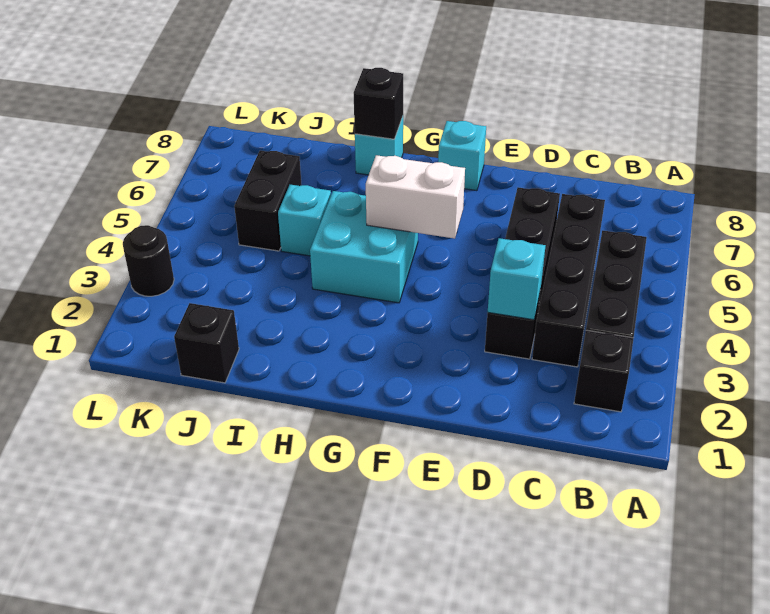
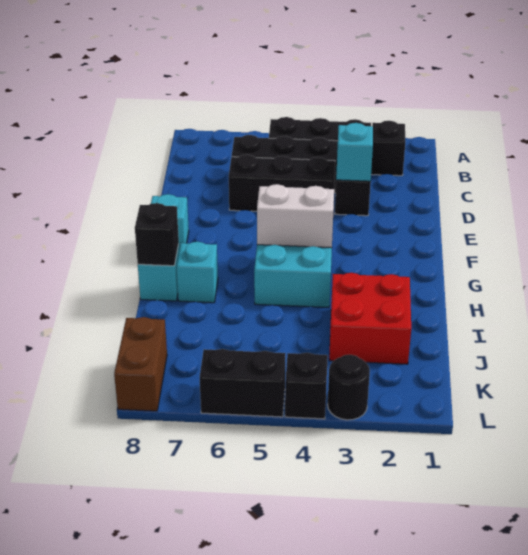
white 1x2 brick [366,155,465,239] -> white 1x2 brick turned to [257,184,334,248]
none -> red 2x2 brick [329,273,411,364]
cyan 1x1 brick [278,185,331,256] -> cyan 1x1 brick moved to [176,242,218,303]
black 1x1 brick [174,303,239,383] -> black 1x1 brick moved to [285,353,328,419]
black 1x2 brick [234,151,302,251] -> black 1x2 brick moved to [200,349,285,417]
none -> brown 1x2 brick [114,317,167,411]

